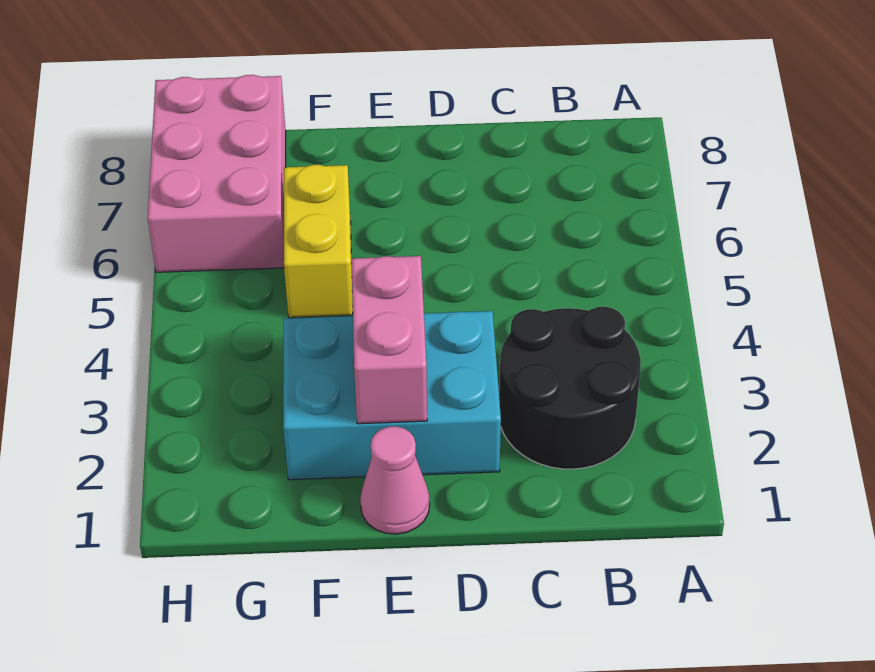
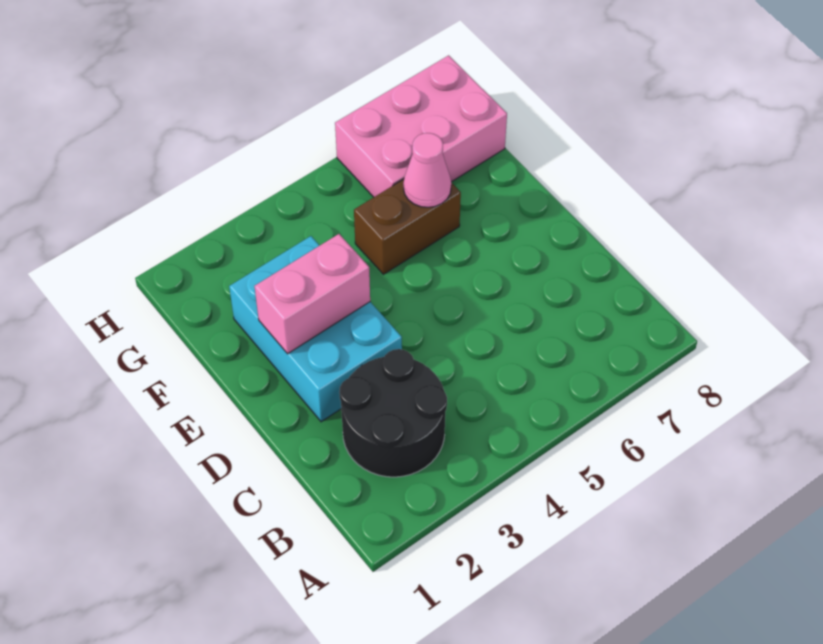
pink 1x1 cone [360,426,430,534] -> pink 1x1 cone moved to [403,133,451,207]
yellow 1x2 brick [284,165,353,318] -> brown 1x2 brick [354,179,461,274]

